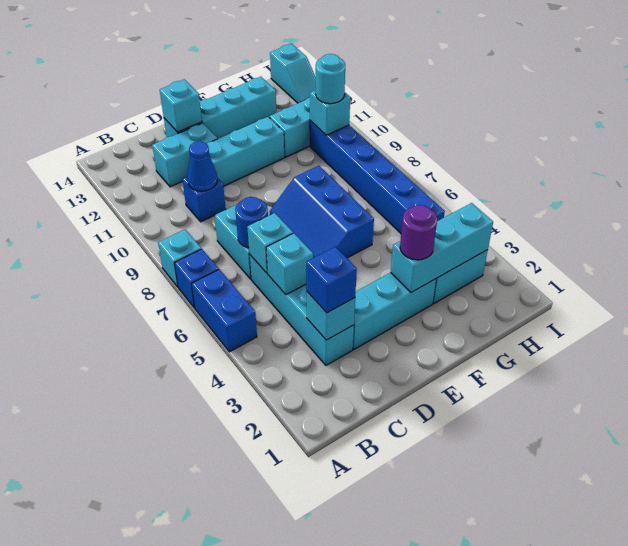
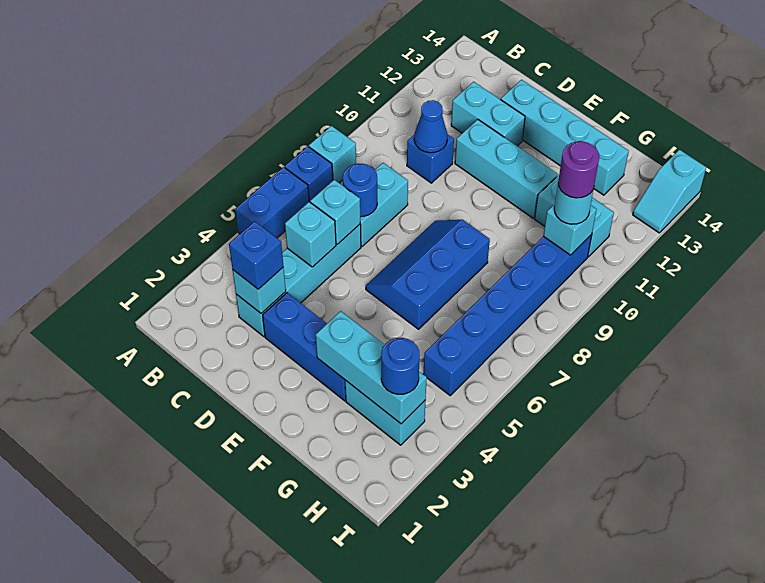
cyan 1x3 brick [353,273,436,349] -> blue 1x3 brick [263,293,346,401]
cyan 1x1 brick [160,79,202,132] -> none
purple 1x1 round brick [400,205,437,260] -> purple 1x1 round brick moved to [558,141,599,198]
none -> blue 1x1 round brick [381,338,420,394]

